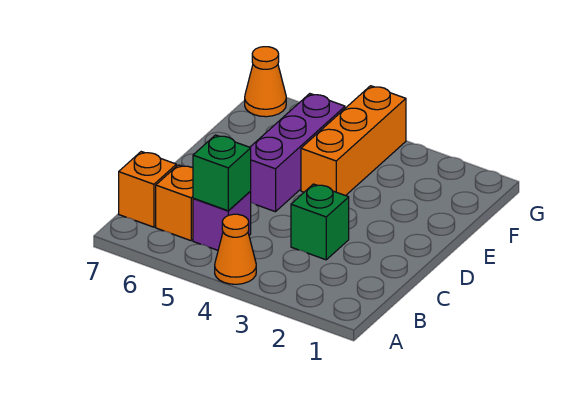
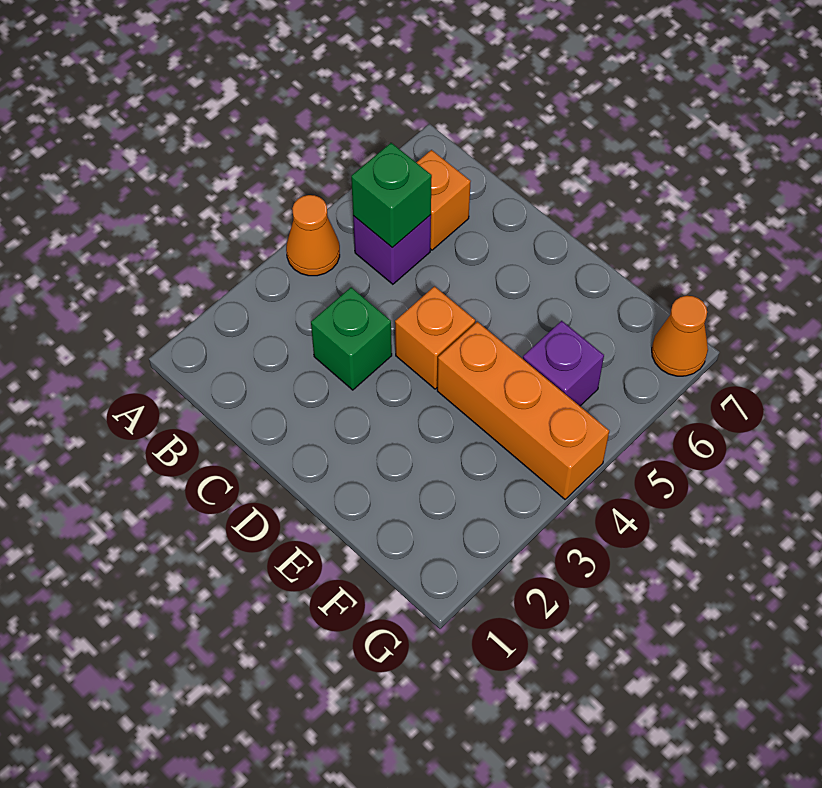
orange 1x1 brick [119,152,176,227] -> orange 1x1 brick moved to [395,286,475,389]
purple 1x3 brick [250,94,345,212] -> purple 1x1 brick [523,321,604,406]

